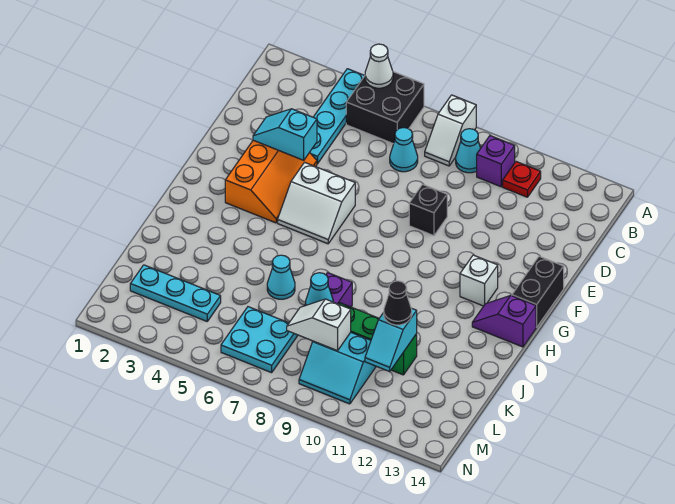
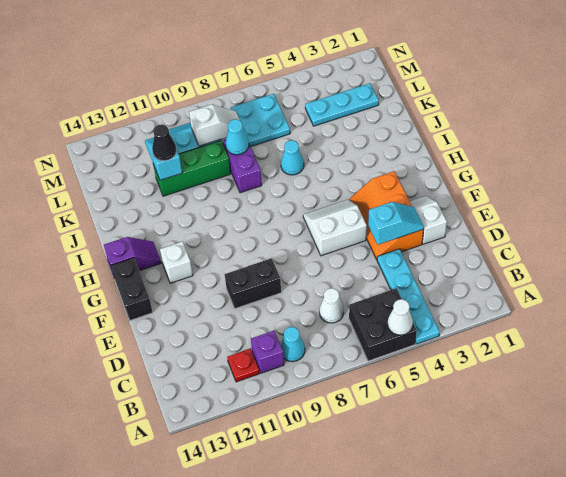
white 1x2 slope [425,95,476,166] -> white 1x2 slope moved to [410,196,447,244]
cyan 1x1 cone [390,128,418,172] -> white 1x1 cone [319,288,344,323]
black 1x1 brick [409,184,447,236] -> black 1x2 brick [225,258,281,308]

